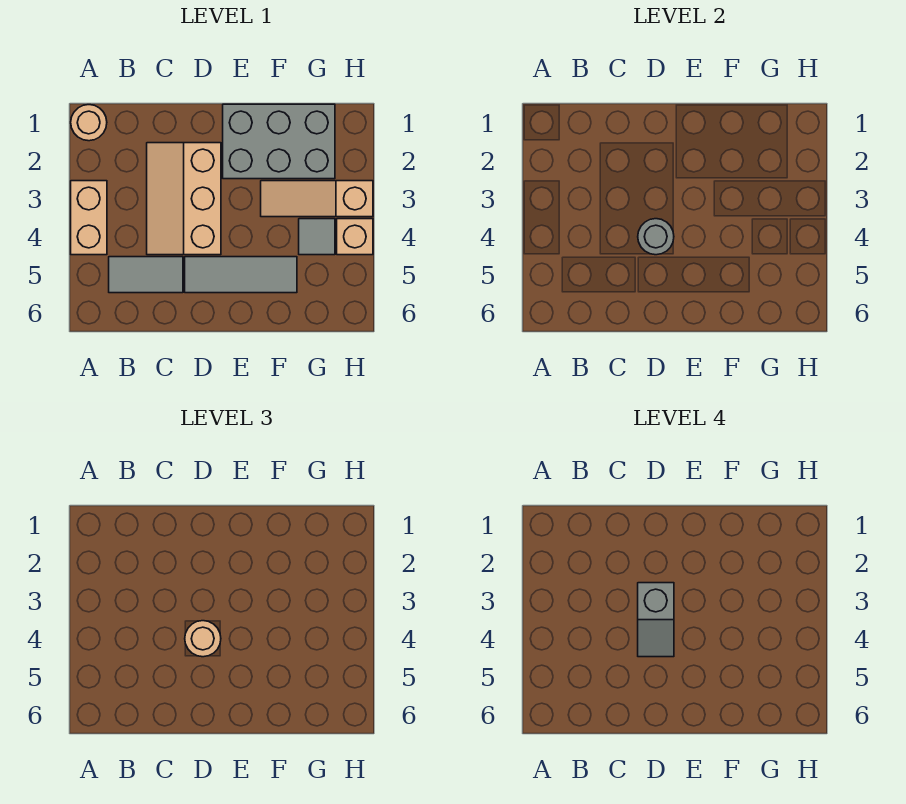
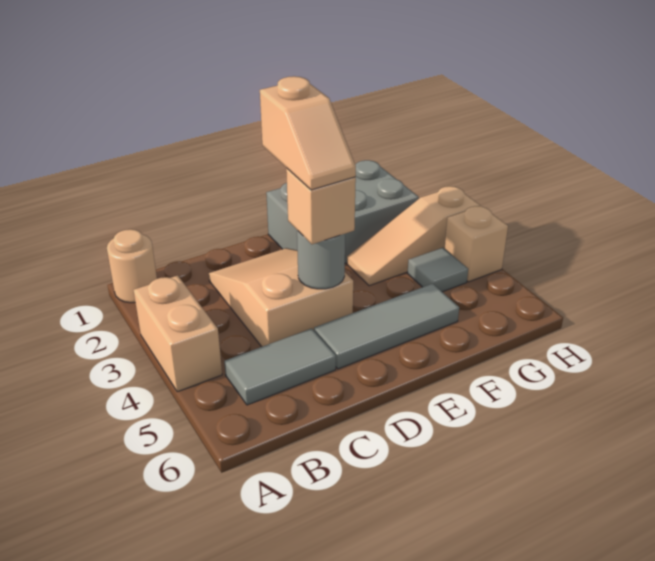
tan 2x3 slope [147,143,221,255] -> tan 2x3 slope turned to [209,248,353,347]
grey 1x2 slope [638,583,674,657] -> tan 1x2 slope [260,76,356,190]
tan 1x1 round brick [185,621,221,657] -> tan 1x1 brick [286,168,356,244]

